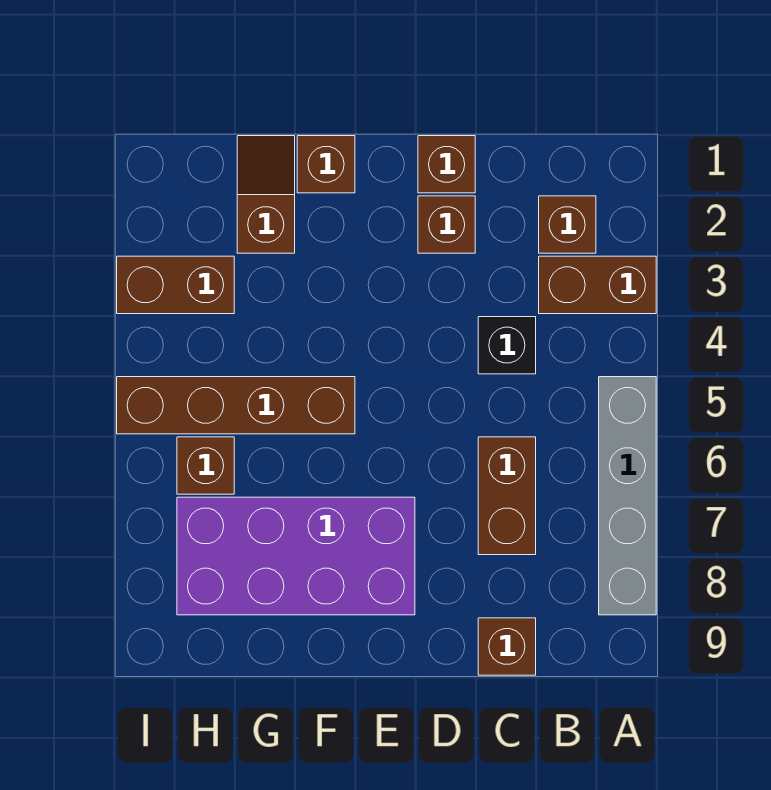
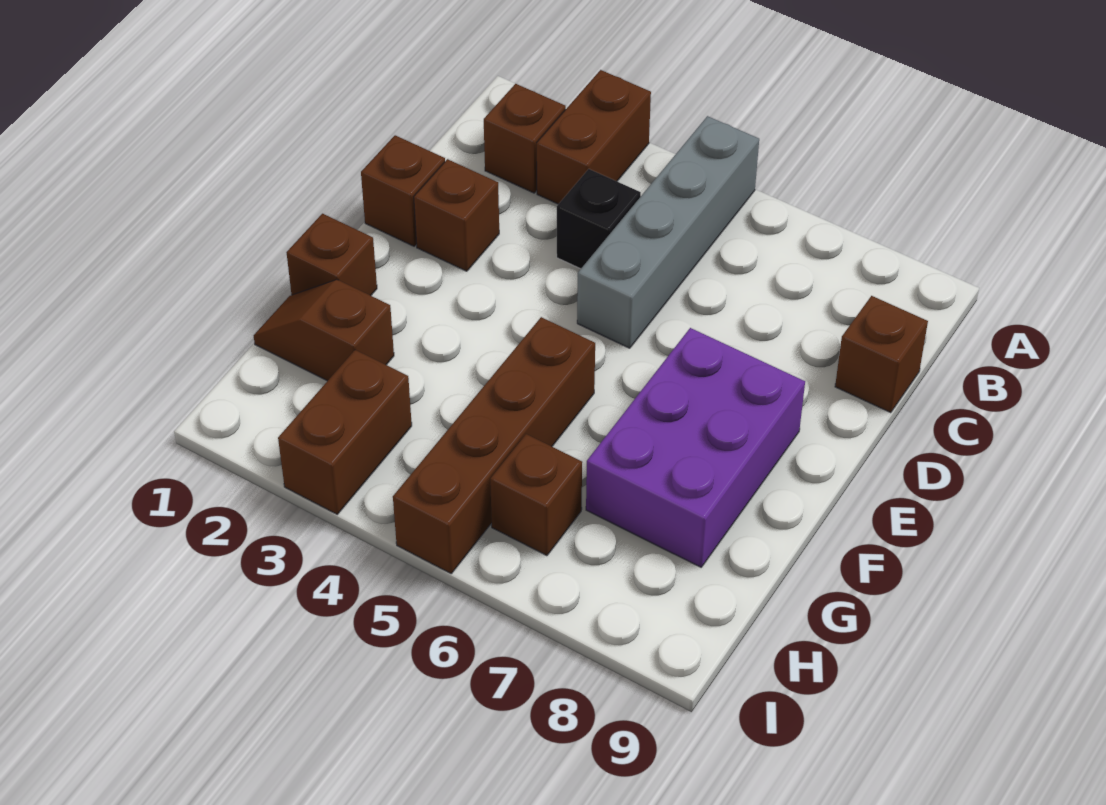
grey 1x4 brick [599,377,656,615] -> grey 1x4 brick turned to [577,116,759,348]
brown 1x2 brick [478,437,536,555] -> none
purple 2x4 brick [177,497,415,615] -> purple 2x3 brick [586,328,805,567]

